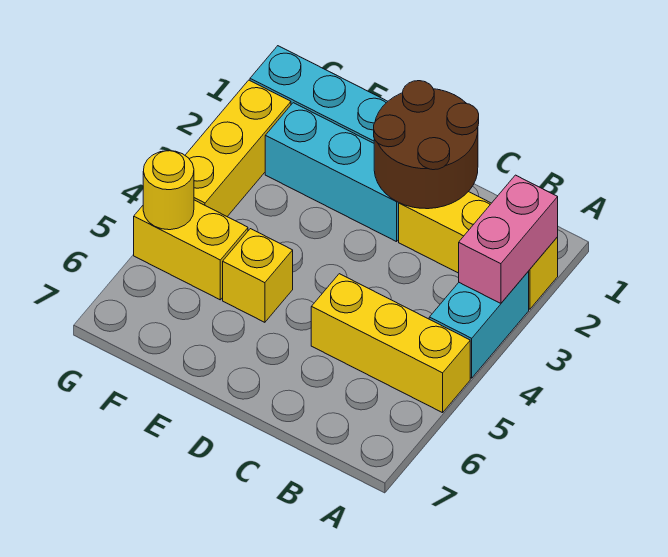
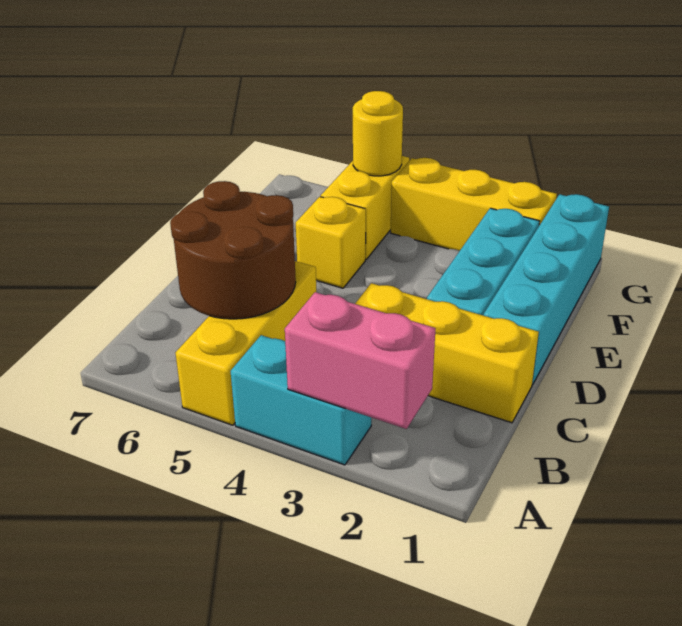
yellow 1x3 brick [399,192,558,309] -> yellow 1x3 brick turned to [355,283,539,423]
brown 2x2 round brick [374,81,479,209] -> brown 2x2 round brick moved to [170,181,296,319]

